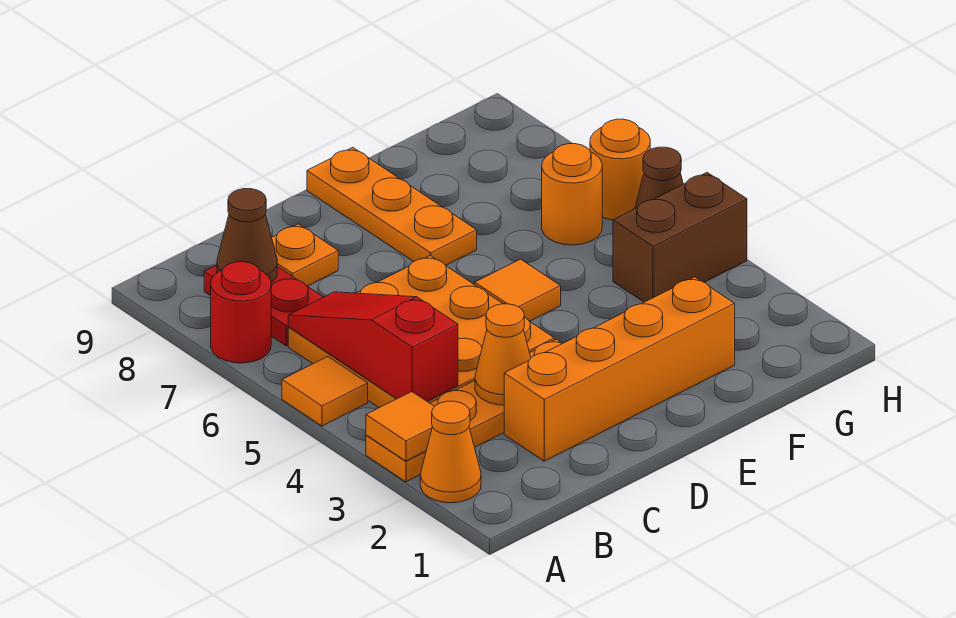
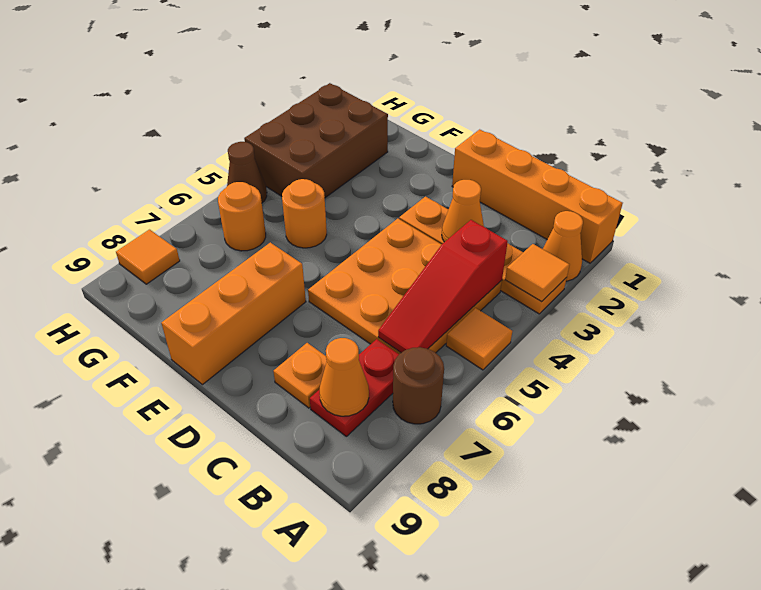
red 1x1 round brick [211,262,271,363] -> brown 1x1 round brick [393,347,444,424]
brown 1x1 cone [217,189,277,283] -> orange 1x1 cone [320,338,369,416]
orange 1x4 brick [504,277,735,461] -> orange 1x4 brick moved to [452,129,623,263]
orange 1x1 tile [475,259,561,321] -> orange 1x1 tile moved to [116,230,180,284]
orange 1x3 plate [307,147,477,265] -> orange 1x3 brick [161,243,306,385]
brown 1x2 brick [613,173,747,302] -> brown 2x3 brick [244,83,388,198]
orange 1x1 round brick [590,119,650,220] -> orange 1x1 round brick moved to [282,179,327,248]

